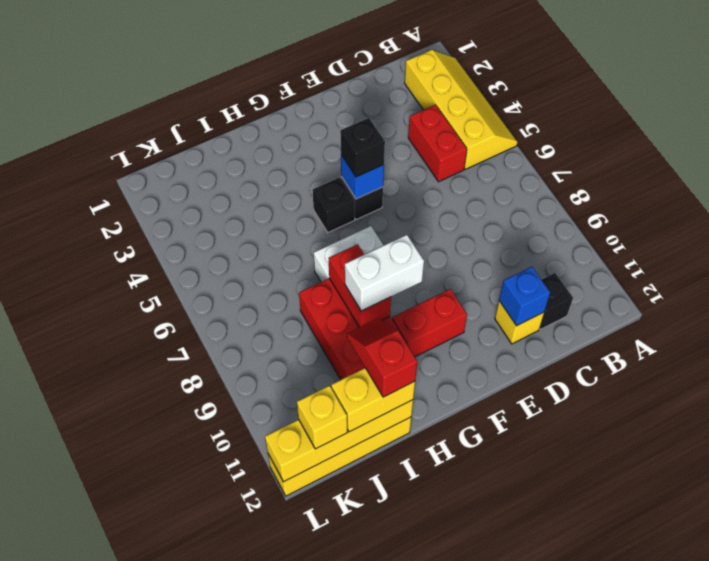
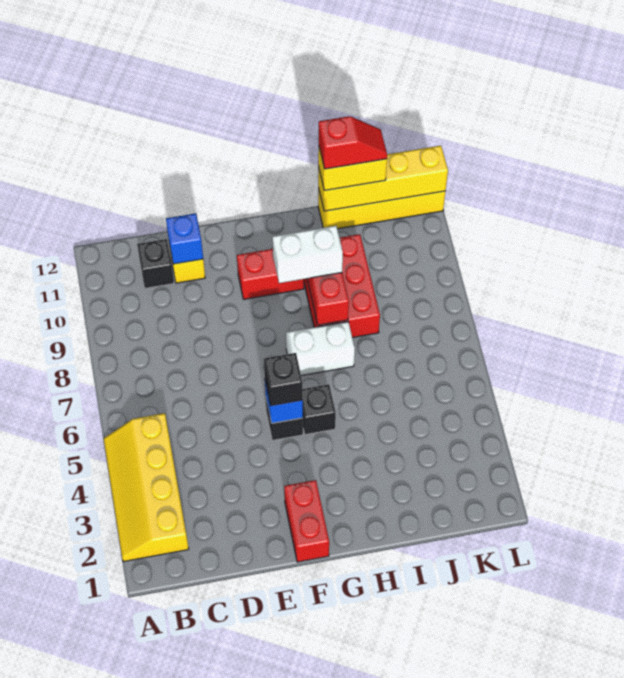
red 1x2 brick [408,105,467,182] -> red 1x2 brick moved to [284,480,329,562]
red 1x2 slope [347,318,417,397] -> red 1x2 slope turned to [319,116,387,169]
yellow 1x1 brick [297,386,347,449] -> none

